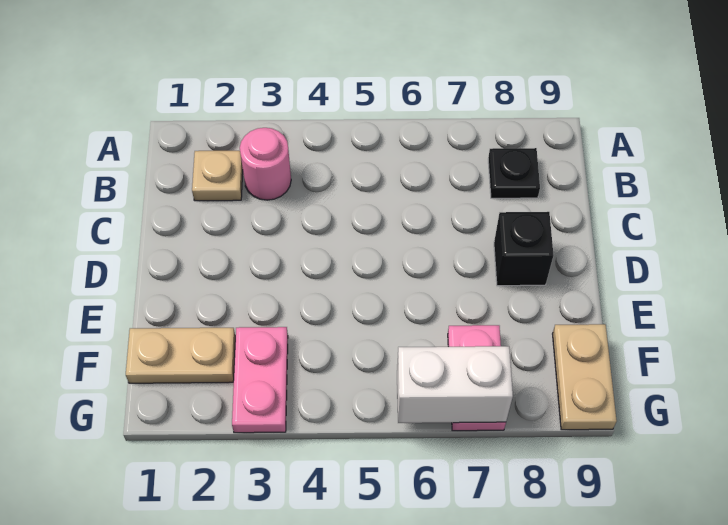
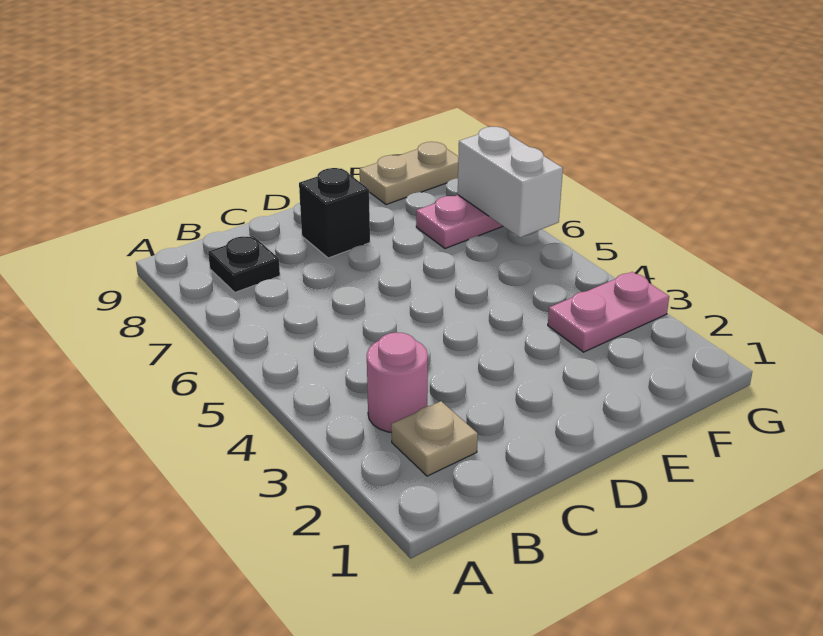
tan 1x2 plate [126,328,235,383] -> none

